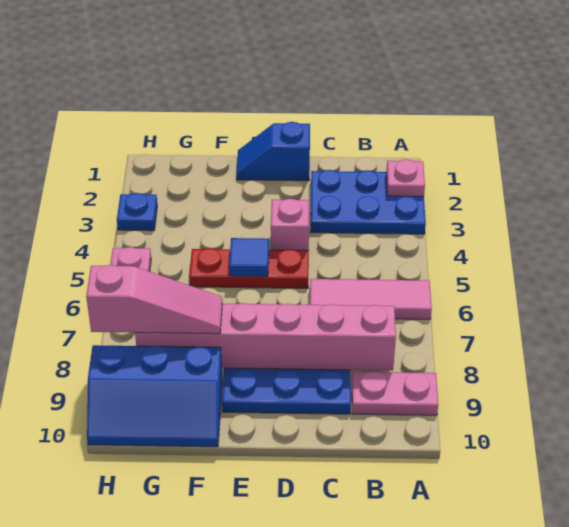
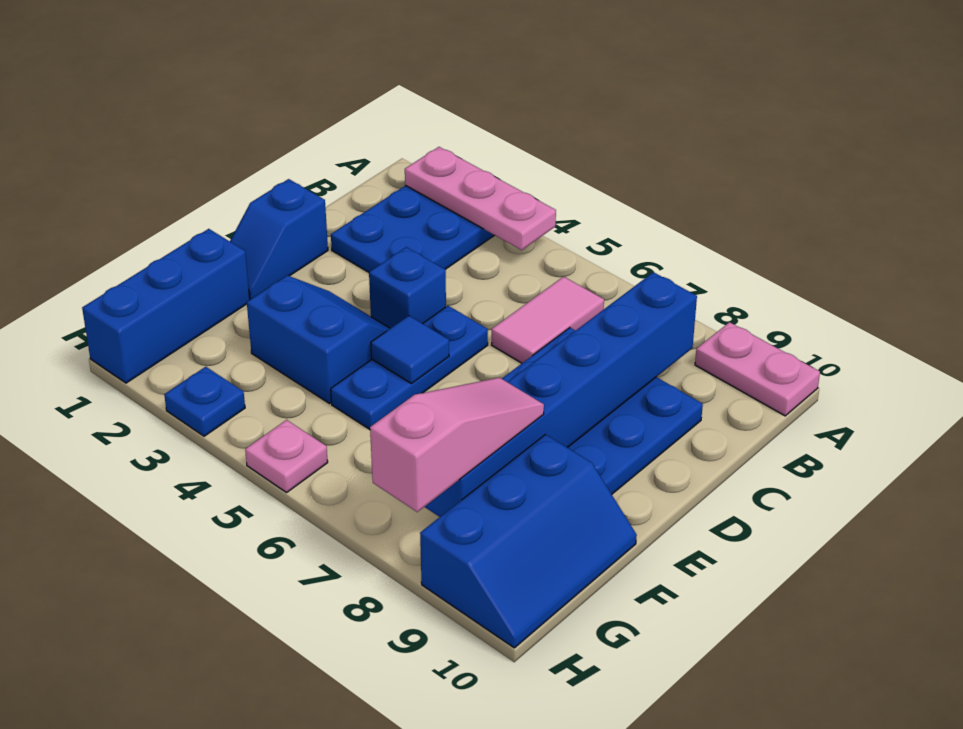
pink 1x1 plate [386,159,425,196] -> pink 1x3 plate [405,147,556,250]
pink 1x3 tile [310,279,432,319] -> pink 1x2 tile [492,277,604,363]
pink 1x2 plate [352,372,438,415] -> pink 1x2 plate turned to [695,322,820,416]
pink 1x6 brick [135,303,396,370] -> blue 1x6 brick [425,272,697,517]
pink 1x1 brick [271,199,309,250] -> blue 1x1 brick [369,247,446,328]
red 1x3 plate [189,248,309,288] -> blue 1x3 plate [331,306,488,429]
none -> blue 2x2 slope [247,276,390,403]
none -> blue 1x3 brick [82,229,250,383]

